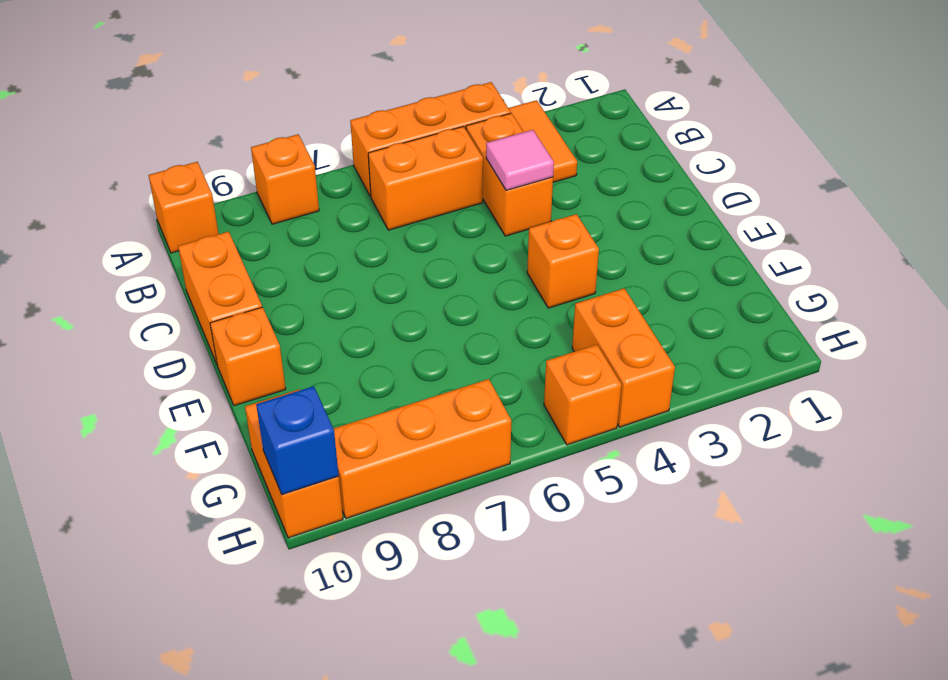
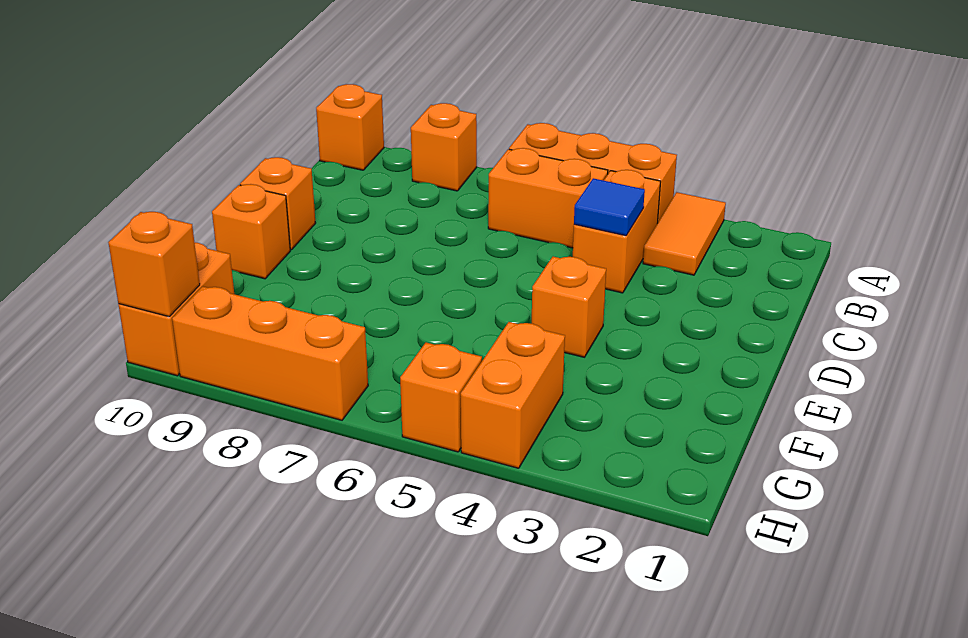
pink 1x1 tile [486,130,554,190] -> blue 1x1 tile [574,178,645,236]
orange 1x2 brick [178,232,262,364] -> orange 1x1 brick [240,157,315,250]
blue 1x1 brick [256,386,339,495] -> orange 1x1 brick [108,212,200,317]

